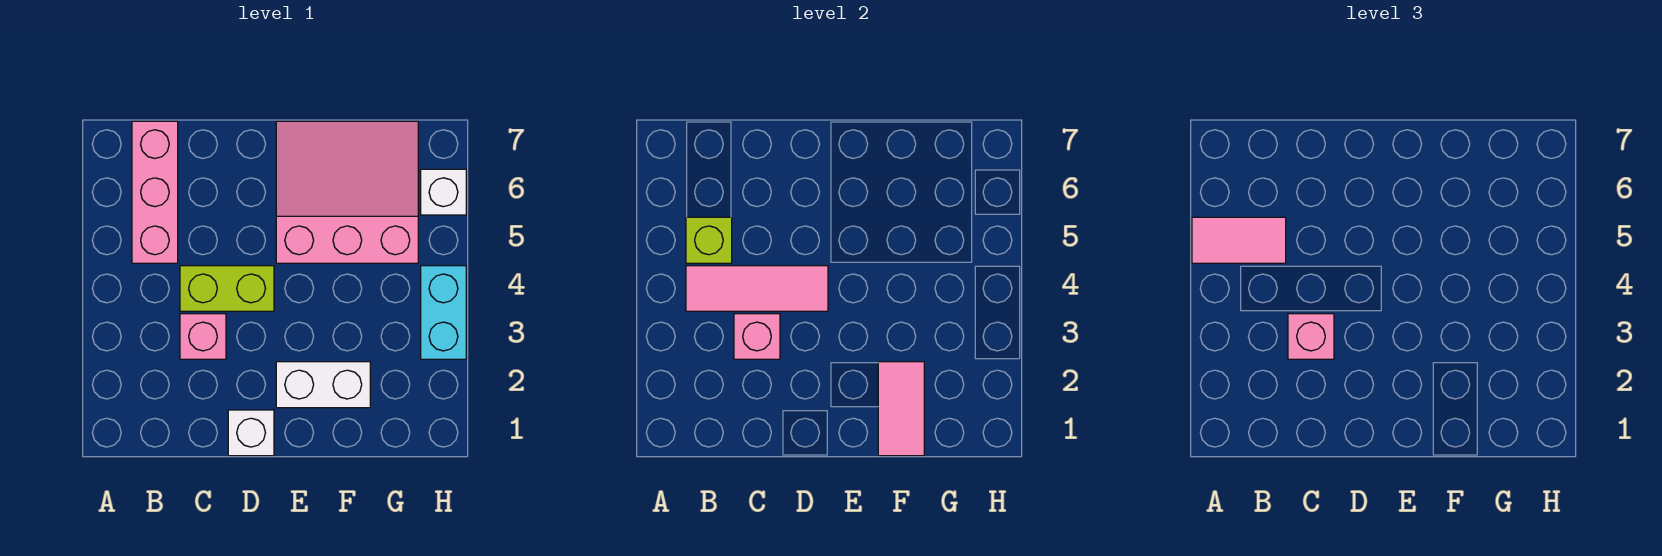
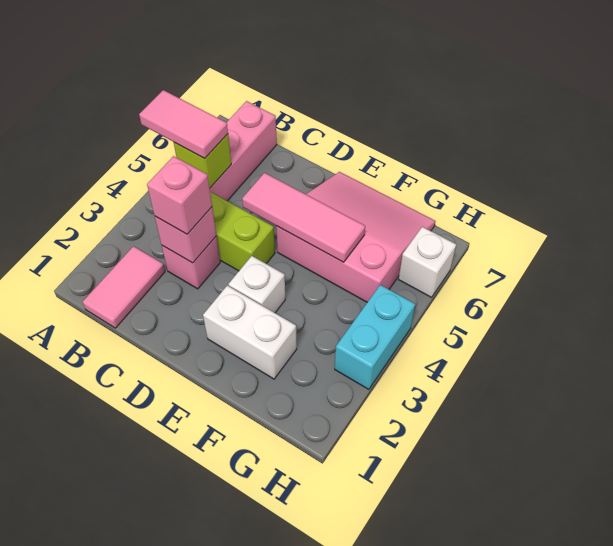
pink 1x3 tile [686,266,828,311] -> pink 1x3 tile moved to [242,173,365,262]
white 1x1 brick [228,410,274,456] -> white 1x1 brick moved to [229,256,285,313]
pink 1x2 tile [878,362,924,456] -> pink 1x2 tile moved to [83,246,165,328]

